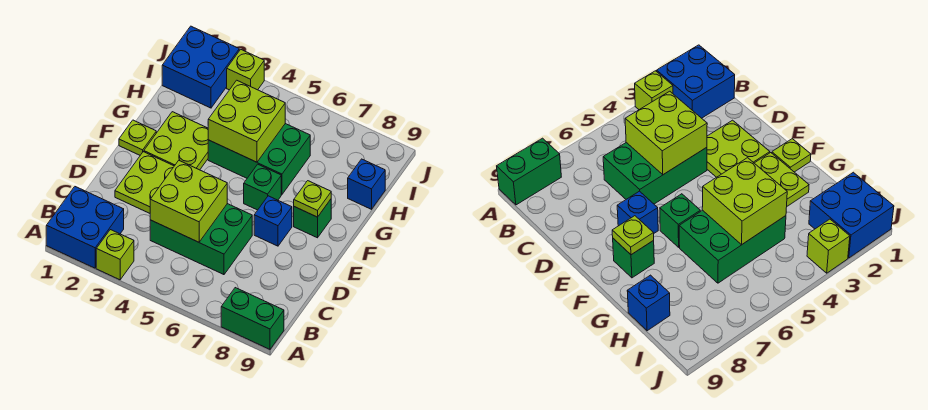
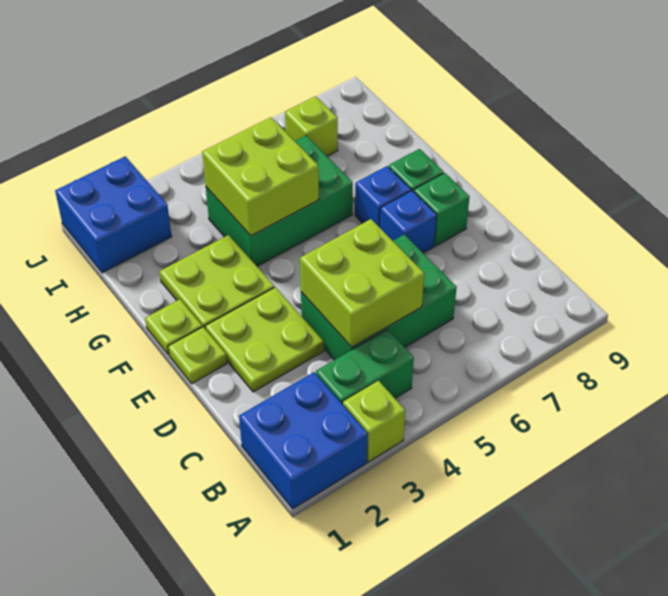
green 1x2 brick [221,288,284,349] -> green 1x2 brick moved to [316,329,414,404]
green 1x1 brick [244,164,281,210] -> green 1x1 brick moved to [414,173,470,246]
lime 1x1 plate [294,181,331,217] -> lime 1x1 plate moved to [168,327,227,383]
blue 1x1 brick [348,159,385,209] -> blue 1x1 brick moved to [355,166,411,227]
lime 1x1 brick [227,49,264,90] -> lime 1x1 brick moved to [285,96,338,156]

